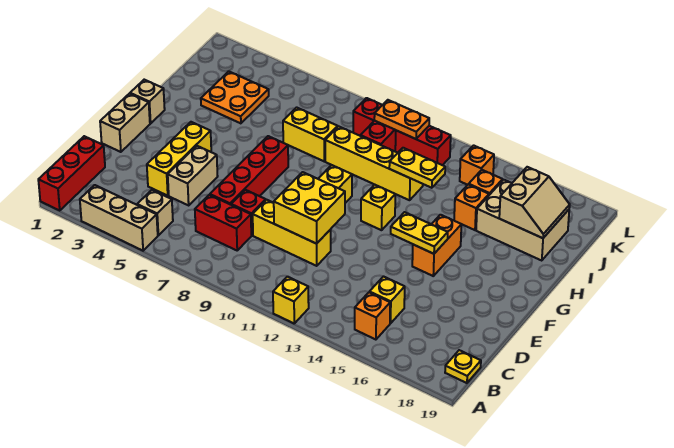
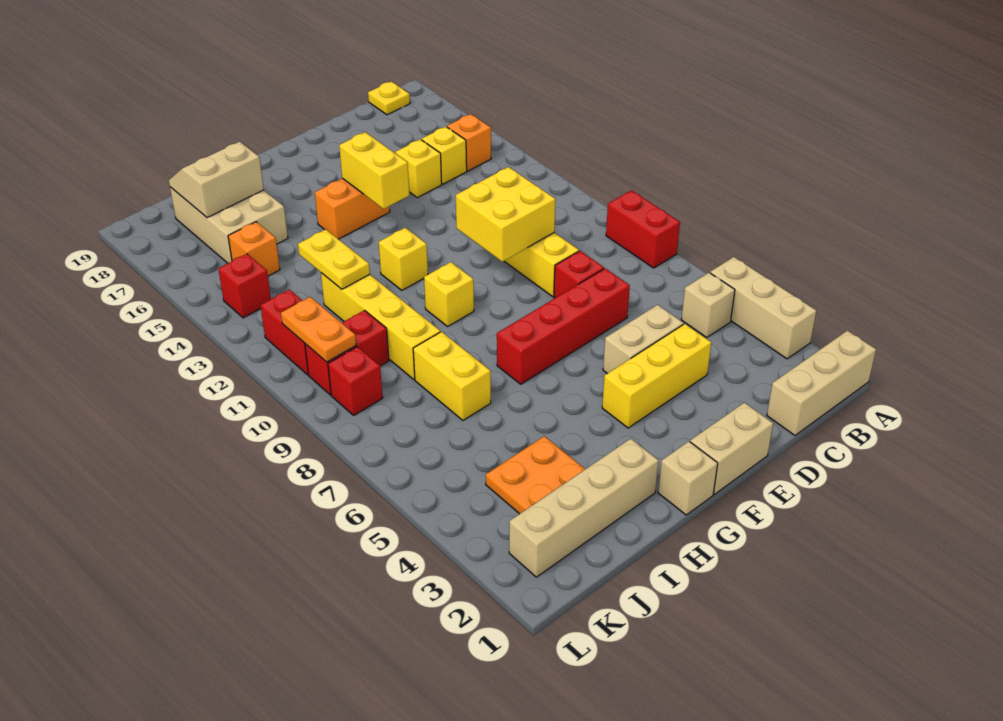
red 1x3 brick [38,136,105,210] -> tan 1x3 brick [767,331,876,435]
yellow 1x1 brick [273,277,309,323] -> yellow 1x1 brick moved to [396,139,442,198]
red 1x2 brick [195,195,251,250] -> red 1x2 brick moved to [606,190,680,268]
yellow 1x2 plate [391,212,448,254] -> yellow 1x2 brick [339,132,409,209]
none -> tan 1x4 brick [509,439,659,577]
orange 1x1 brick [454,184,489,230] -> none
orange 1x1 brick [460,145,494,185] -> red 1x1 brick [218,254,271,318]

